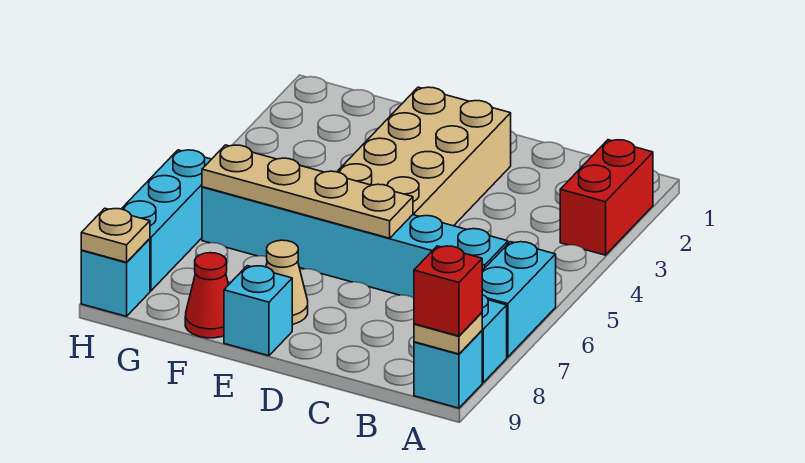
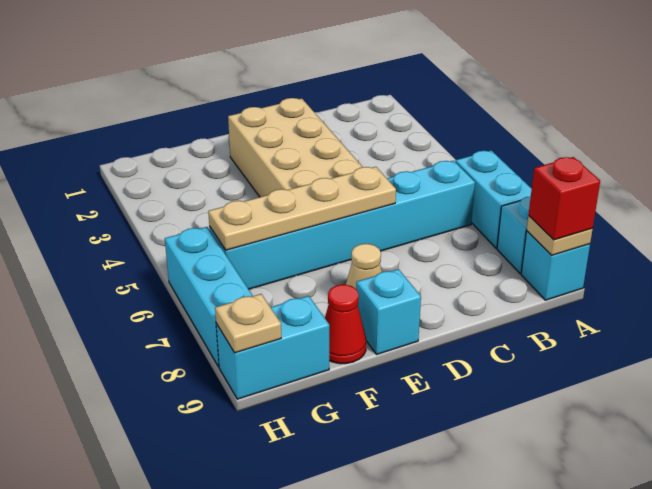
red 1x2 brick [560,140,653,255] -> none
cyan 1x1 brick [81,239,150,316] -> cyan 1x2 brick [216,296,329,399]

